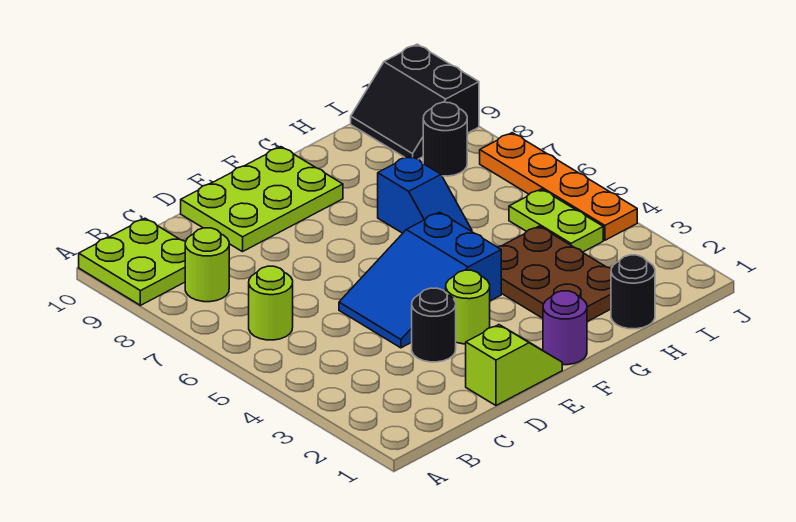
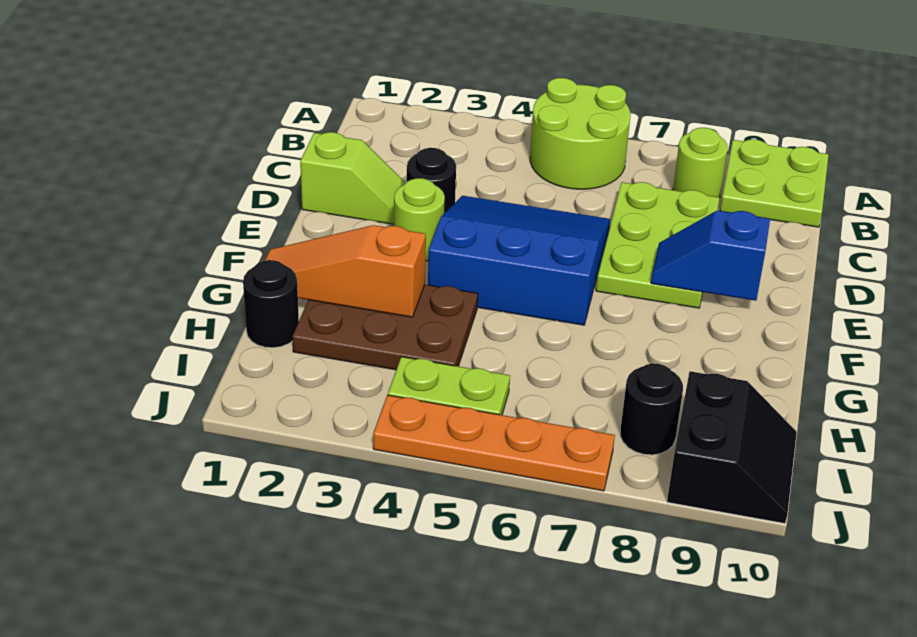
lime 1x1 round brick [249,266,293,340] -> lime 2x2 round brick [530,78,631,189]
lime 1x2 slope [466,325,562,405] -> lime 1x2 slope turned to [300,132,405,224]
blue 2x3 slope [339,212,501,348] -> blue 3x3 slope [428,196,610,325]
lime 2x3 plate [181,147,343,252] -> lime 2x3 plate moved to [596,182,720,308]
purple 1x1 round brick [543,291,587,365] -> none
none -> orange 1x3 slope [265,225,426,317]
blue 1x2 slope [378,156,472,233] -> blue 1x2 slope moved to [651,210,770,301]
black 2x2 slope [351,44,479,159] -> black 2x2 slope turned to [667,371,797,523]

